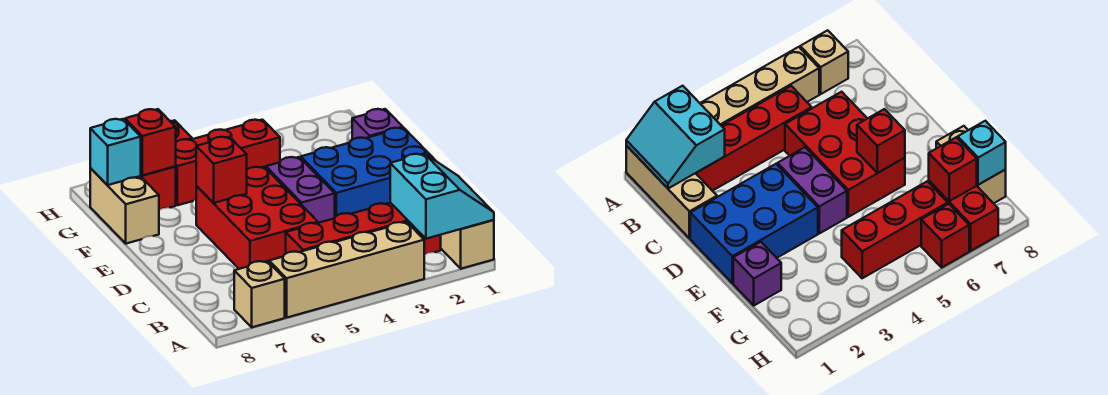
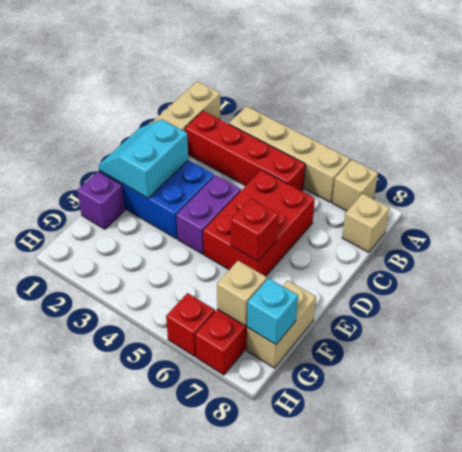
cyan 2x2 slope [390,154,494,239] -> cyan 2x2 slope moved to [98,119,188,198]
none -> tan 1x1 brick [342,194,390,252]
red 1x3 brick [175,120,280,205] -> none
red 1x1 brick [125,109,176,175] -> tan 1x1 brick [217,261,267,326]

